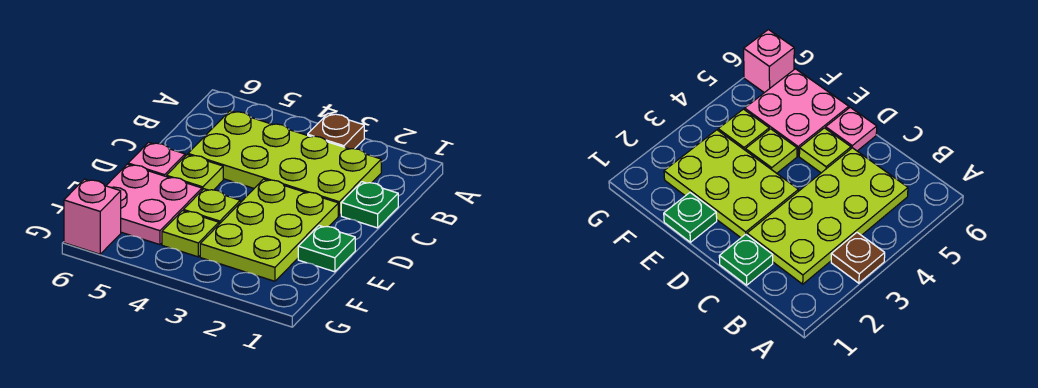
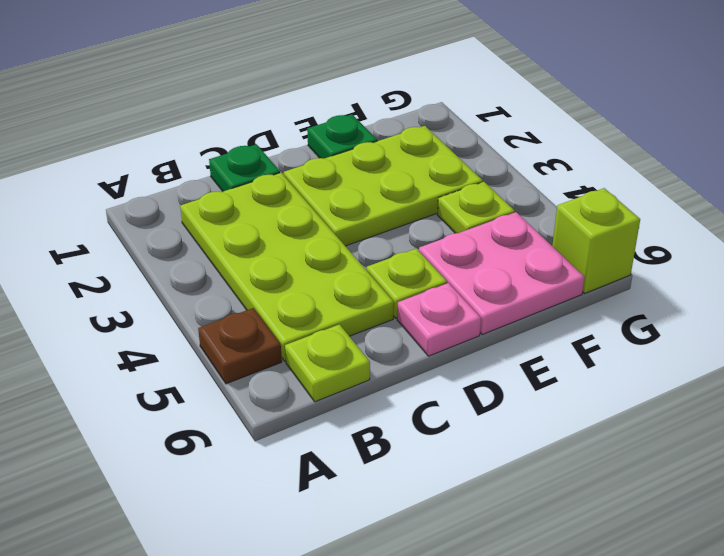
brown 1x1 plate [308,113,364,149] -> brown 1x1 plate moved to [198,308,282,384]
lime 1x1 plate [183,189,240,224] -> lime 1x1 plate moved to [285,324,370,402]
pink 1x1 brick [64,179,121,254] -> lime 1x1 brick [552,188,640,294]

